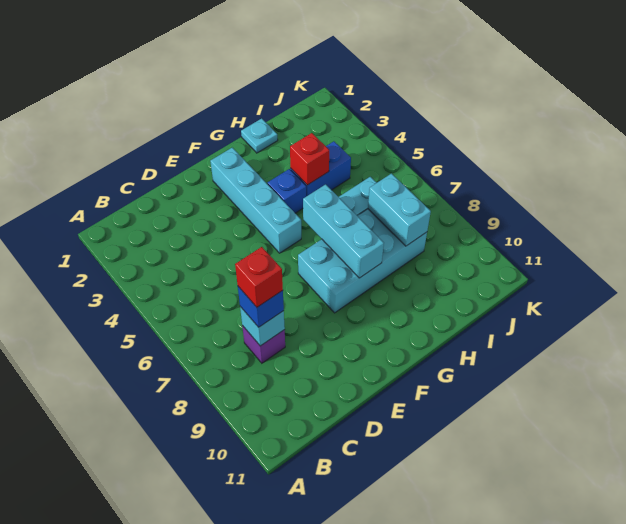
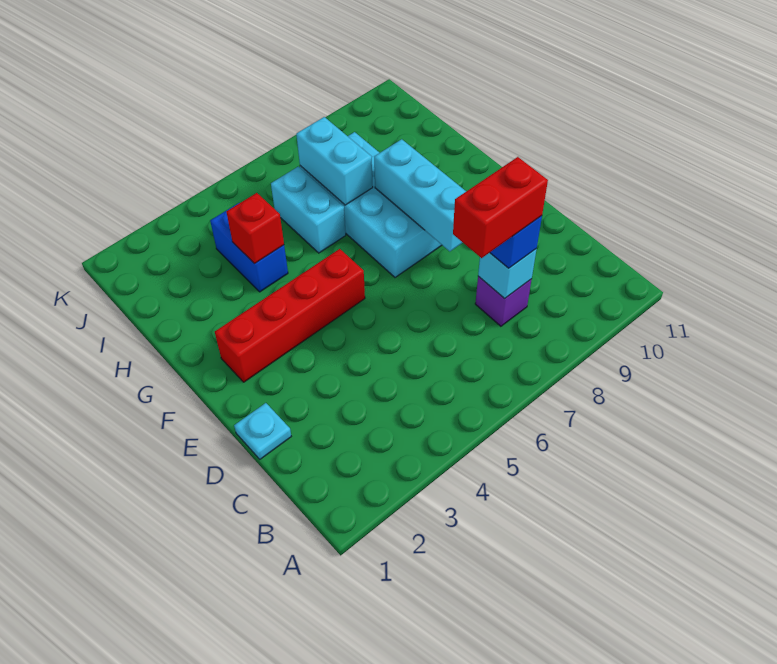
red 1x1 brick [235,247,283,307] -> red 1x2 brick [453,157,548,258]
cyan 1x4 brick [210,148,301,253] -> red 1x4 brick [215,249,365,382]
blue 1x1 brick [268,169,306,213] -> none
cyan 1x3 brick [303,184,384,278] -> cyan 1x3 brick turned to [374,139,466,251]
cyan 1x1 plate [241,118,278,153] -> cyan 1x1 plate moved to [234,403,291,459]
cyan 1x2 brick [368,174,431,246] -> cyan 1x2 brick turned to [296,117,373,205]

